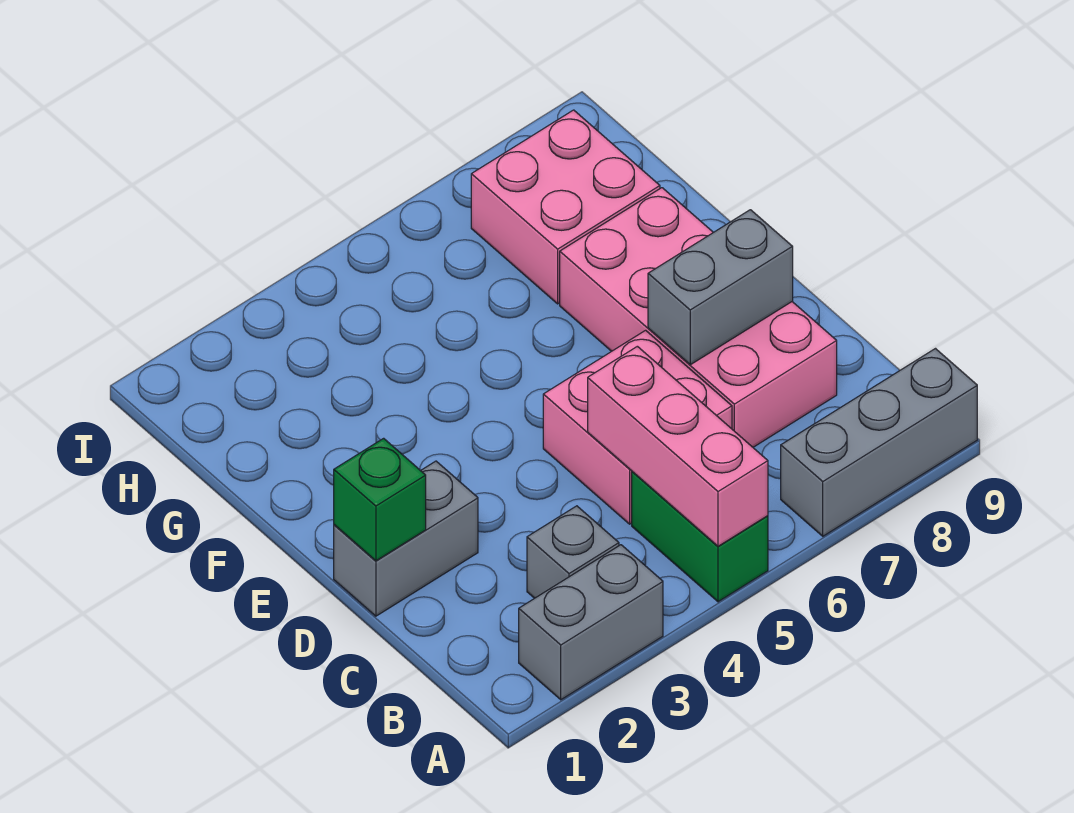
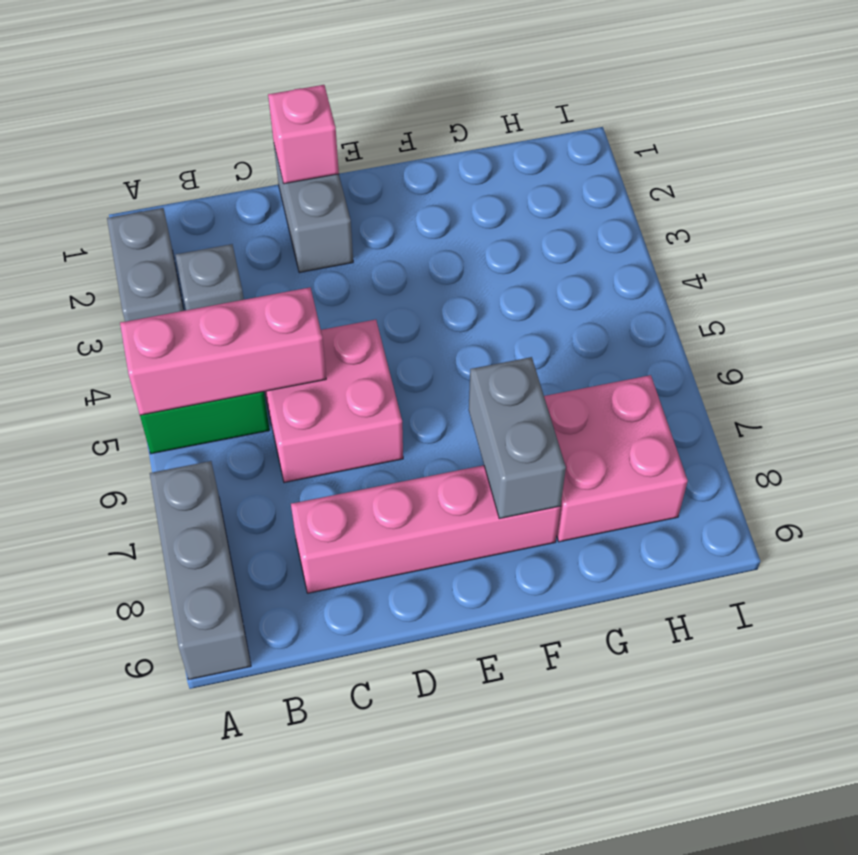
pink 2x4 brick [560,188,837,447] -> pink 1x4 brick [291,465,560,593]
green 1x1 brick [334,438,426,561] -> pink 1x1 brick [268,85,339,184]
grey 1x2 brick [648,210,793,365] -> grey 1x2 brick moved to [469,357,566,519]

